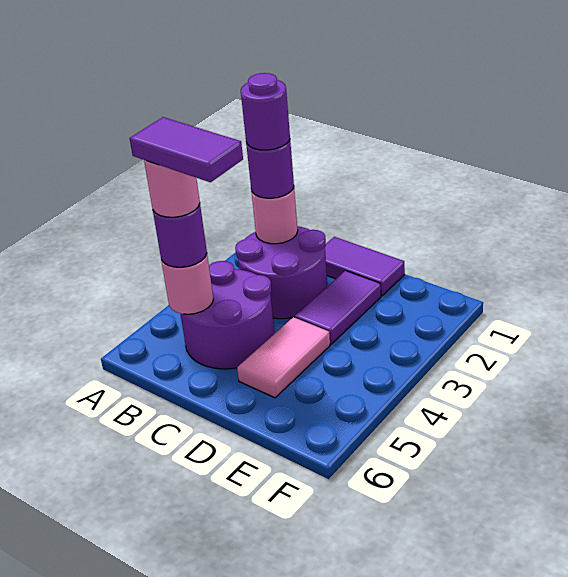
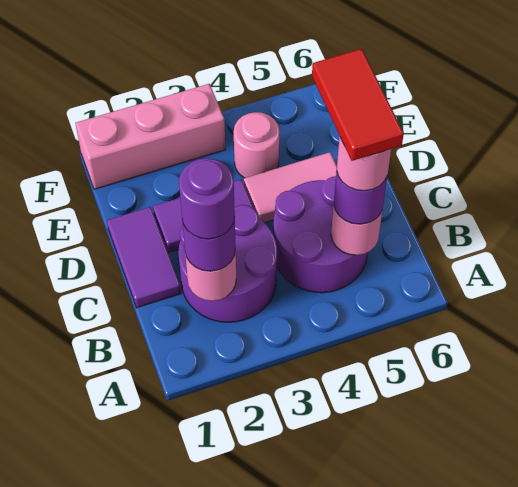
purple 1x2 tile [130,117,243,182] -> red 1x2 tile [312,49,404,161]
none -> pink 1x1 round brick [234,112,279,178]
none -> pink 1x3 brick [75,84,225,189]

